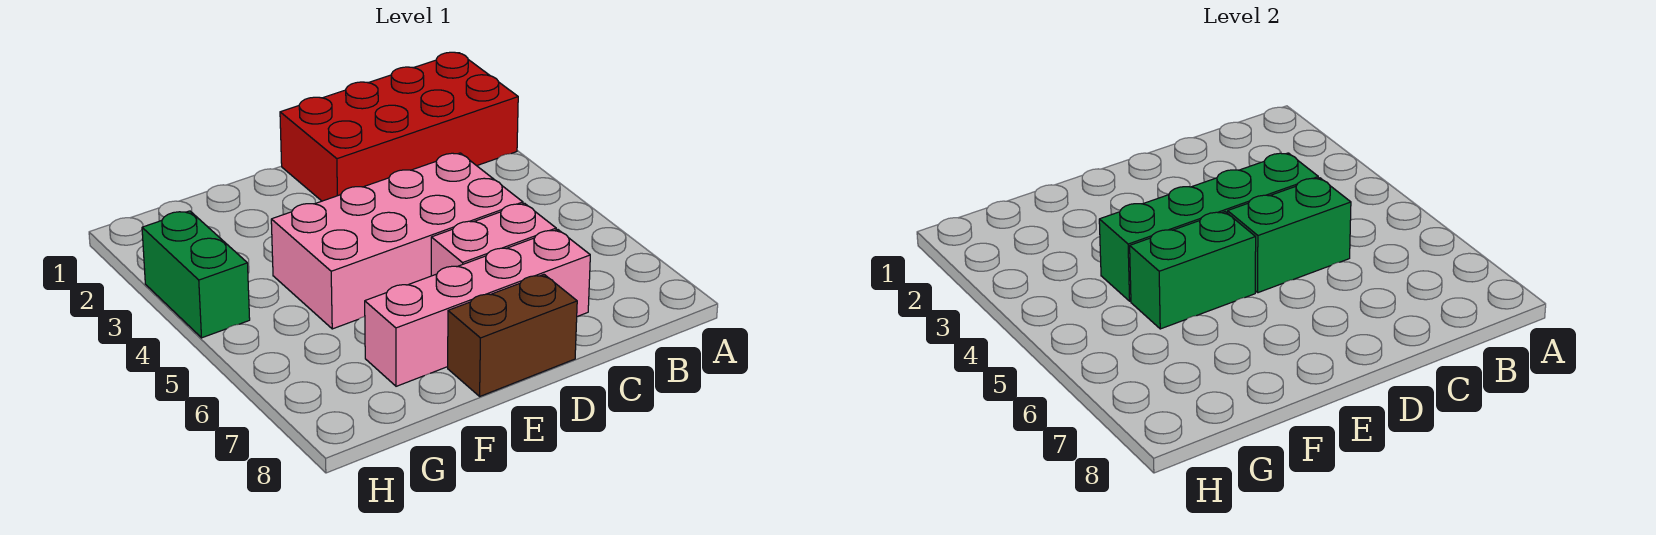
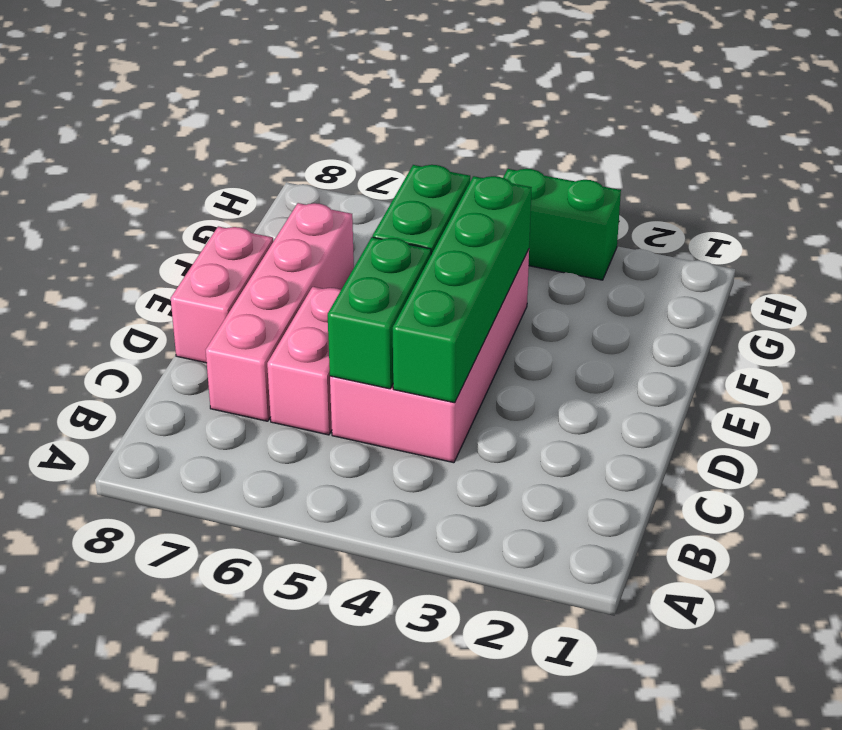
red 2x4 brick [280,52,518,201] -> none
brown 1x2 brick [448,275,577,396] -> pink 1x2 brick [171,226,273,363]

